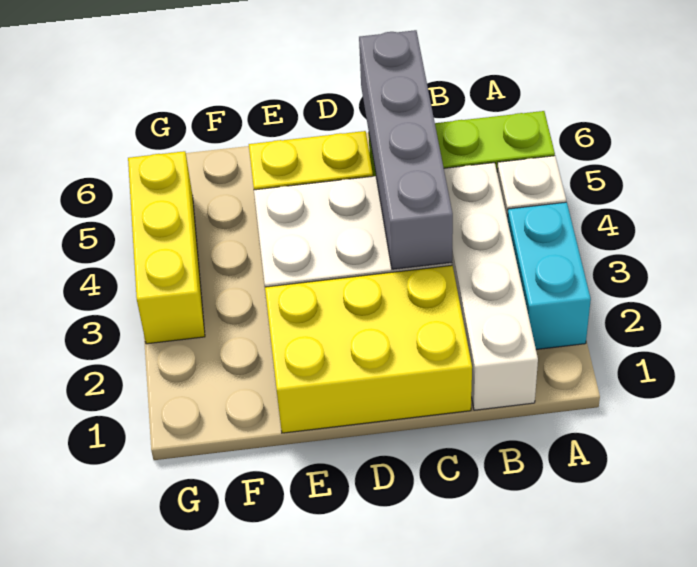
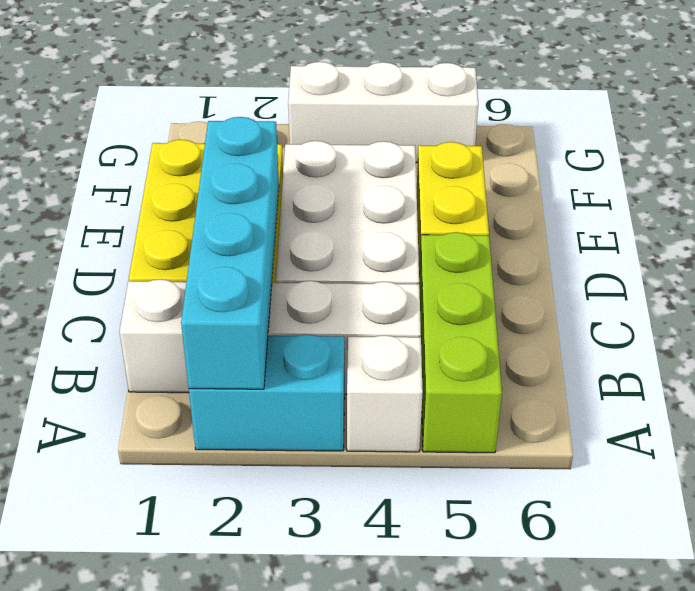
none -> cyan 1x4 brick [181,117,279,389]
grey 1x4 brick [359,30,453,269] -> none
yellow 1x3 brick [128,151,205,344] -> white 1x3 brick [288,62,478,163]

